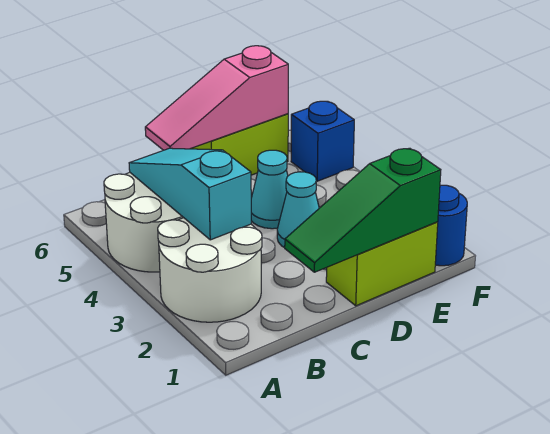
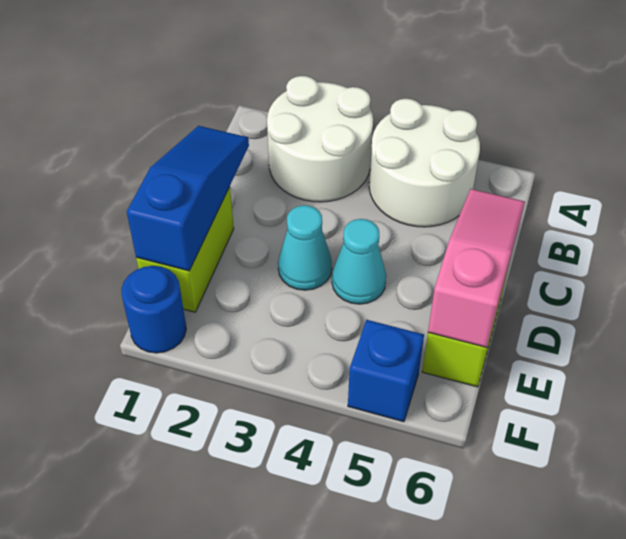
cyan 1x3 slope [129,148,251,240] -> none
green 1x3 slope [285,148,441,272] -> blue 1x3 slope [127,126,249,271]

